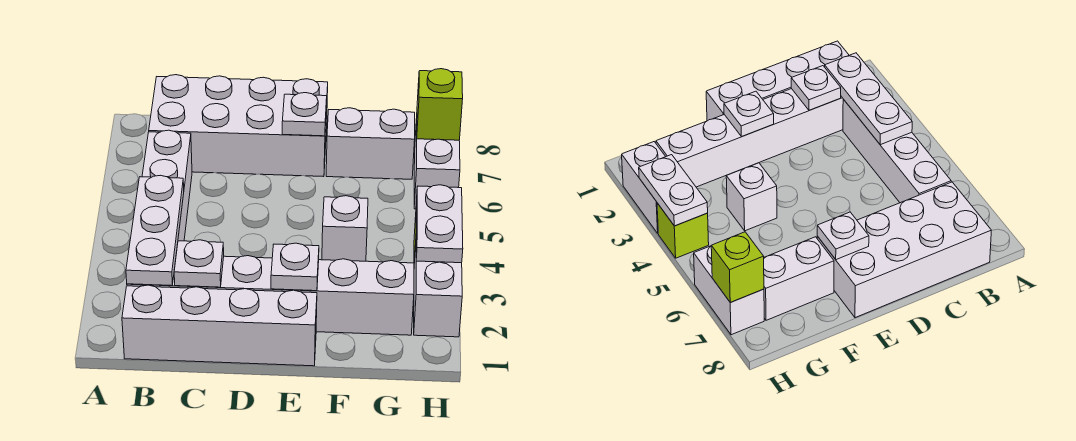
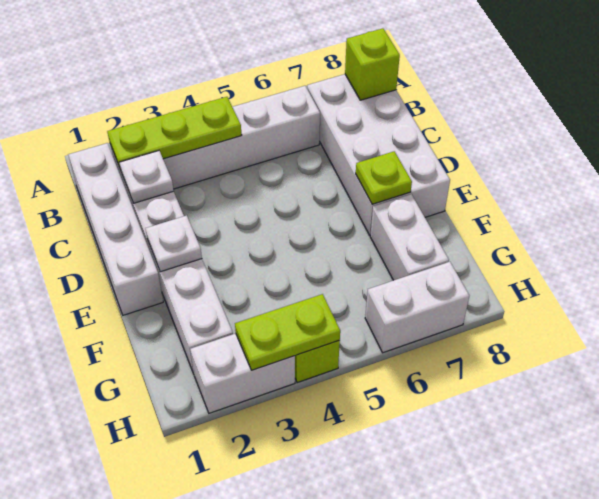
white 1x3 plate [126,175,184,286] -> lime 1x3 plate [107,97,241,170]
white 1x1 plate [282,93,327,136] -> lime 1x1 plate [356,151,412,204]
white 1x1 brick [322,196,368,261] -> none
white 1x2 plate [416,185,463,263] -> lime 1x2 plate [235,294,340,370]
lime 1x1 brick [417,69,463,140] -> lime 1x1 brick moved to [345,28,400,100]

